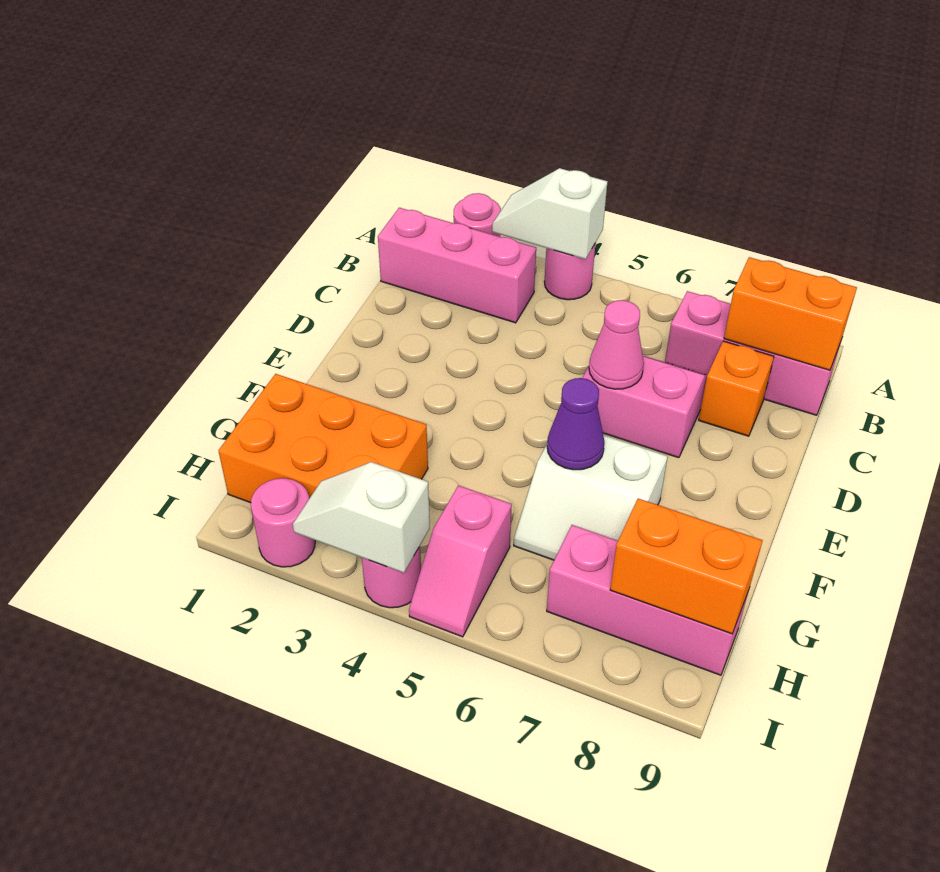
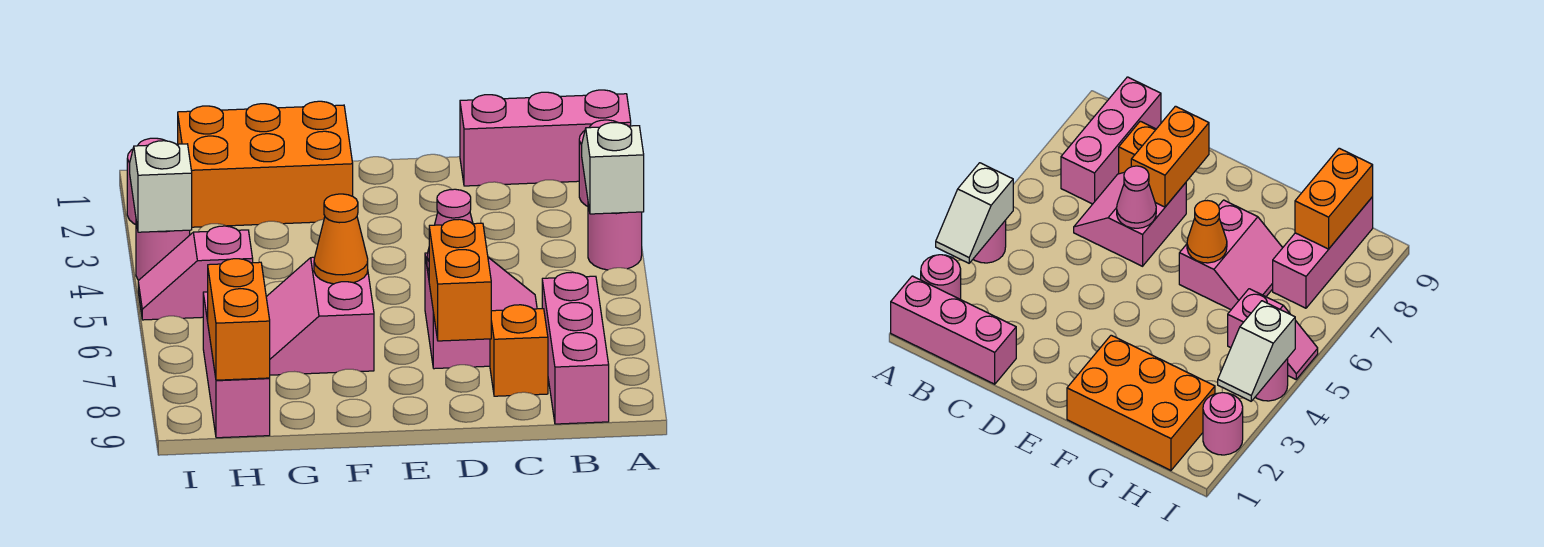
pink 1x3 brick [378,208,536,323] -> pink 1x3 brick turned to [460,90,631,186]
orange 1x2 brick [724,257,857,370] -> orange 1x2 brick moved to [429,219,491,341]
white 2x2 slope [514,435,668,560] -> pink 2x2 slope [266,257,374,375]
purple 1x1 cone [547,378,605,470] -> orange 1x1 cone [314,194,368,284]
orange 2x3 brick [219,374,428,503] -> orange 2x3 brick turned to [178,101,353,227]

